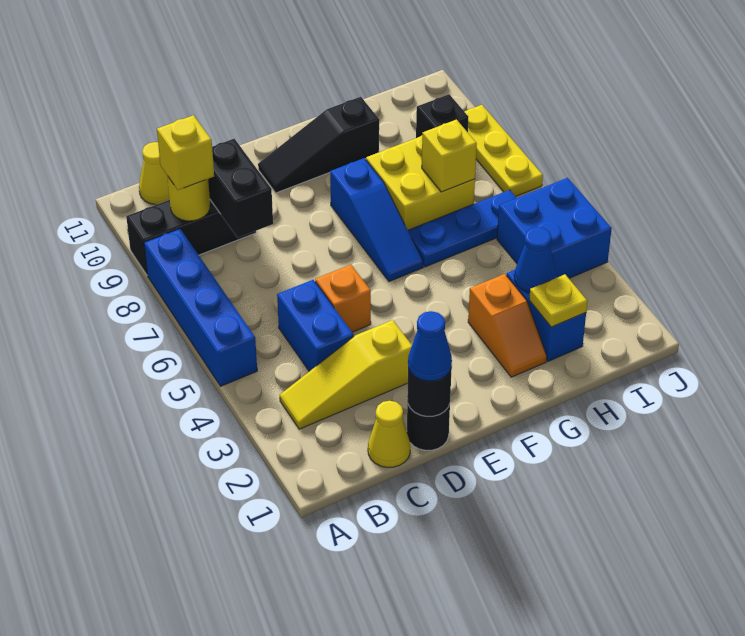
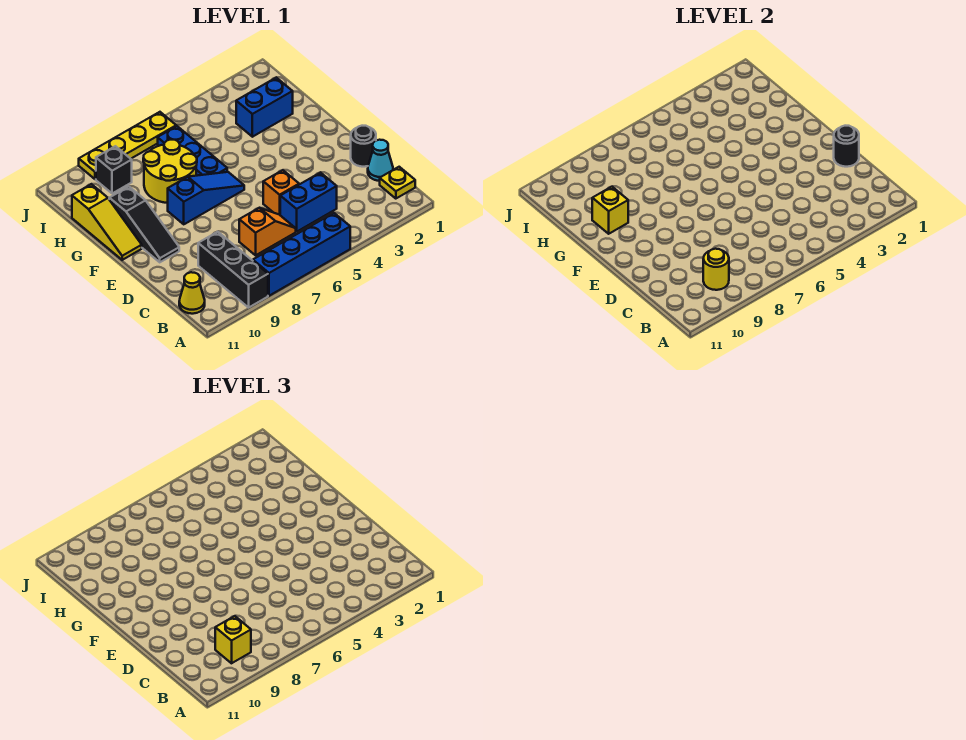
yellow 1x3 slope [280,320,412,429] -> yellow 1x3 slope moved to [72,184,142,260]
yellow 1x1 cone [368,401,410,467] -> cyan 1x1 cone [368,140,393,181]
black 1x2 brick [208,139,273,238] -> none
blue 1x1 cone [408,311,452,381] -> none
orange 1x2 slope [468,274,547,377] -> orange 1x2 slope moved to [239,208,296,255]
yellow 2x2 brick [366,136,475,230] -> yellow 2x2 round brick [143,140,197,203]
yellow 1x1 plate [529,274,587,327] -> yellow 1x1 plate moved to [380,167,415,199]
blue 1x1 cone [514,227,556,293] -> none
yellow 1x1 brick [422,120,477,192] -> yellow 1x1 brick moved to [592,187,628,234]
blue 2x2 brick [497,178,612,278] -> none
yellow 1x3 plate [464,105,543,197] -> yellow 1x4 plate [79,112,176,179]

